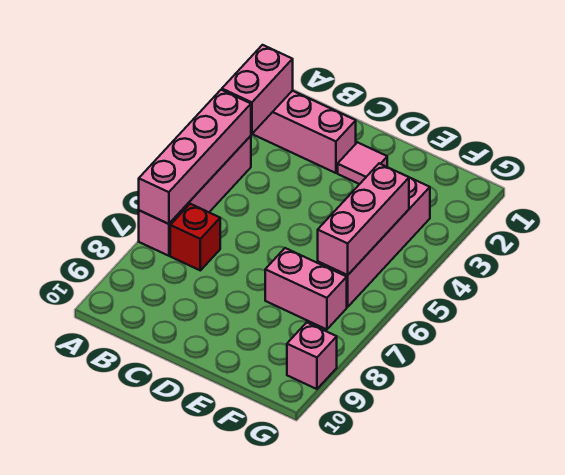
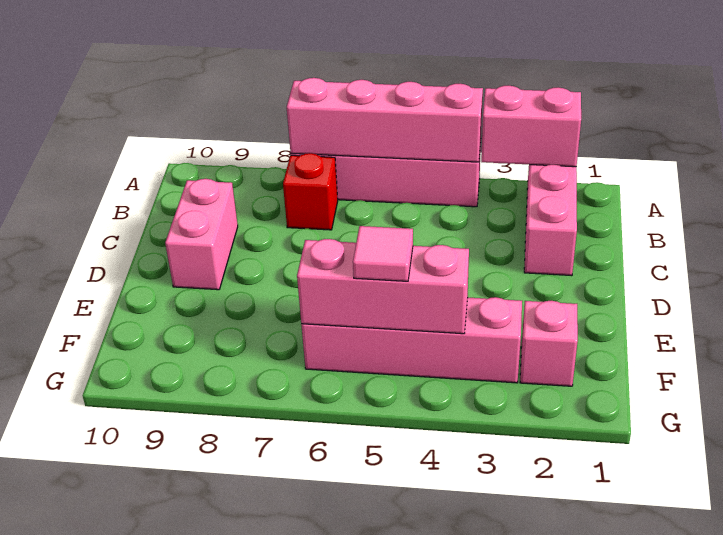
pink 1x1 tile [338,142,387,184] -> pink 1x1 tile moved to [353,226,413,281]
pink 1x2 brick [265,248,347,329] -> pink 1x2 brick moved to [165,179,238,290]
pink 1x1 brick [287,322,337,389] -> pink 1x1 brick moved to [520,301,578,386]

